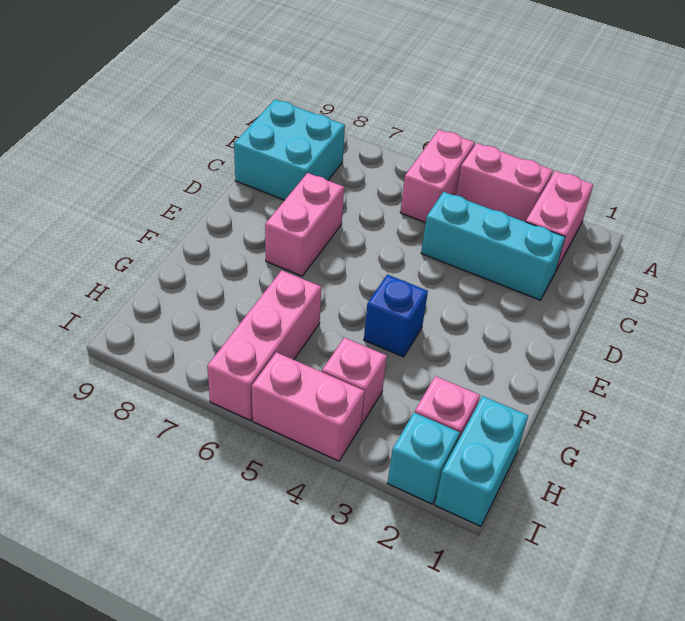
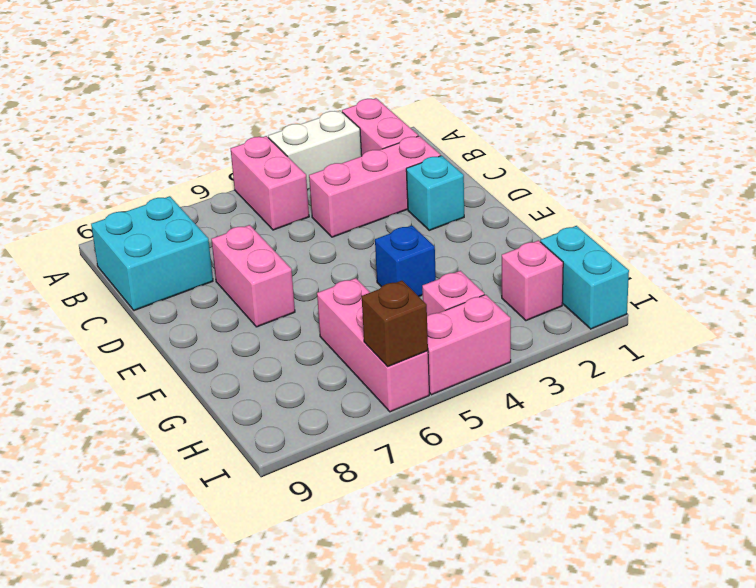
pink 1x2 brick [456,143,553,222] -> white 1x2 brick [268,111,362,190]
cyan 1x3 brick [421,192,565,300] -> pink 1x3 brick [309,136,441,237]
cyan 1x1 brick [387,412,460,504] -> cyan 1x1 brick moved to [406,156,464,230]
none -> brown 1x1 brick [362,281,428,367]

